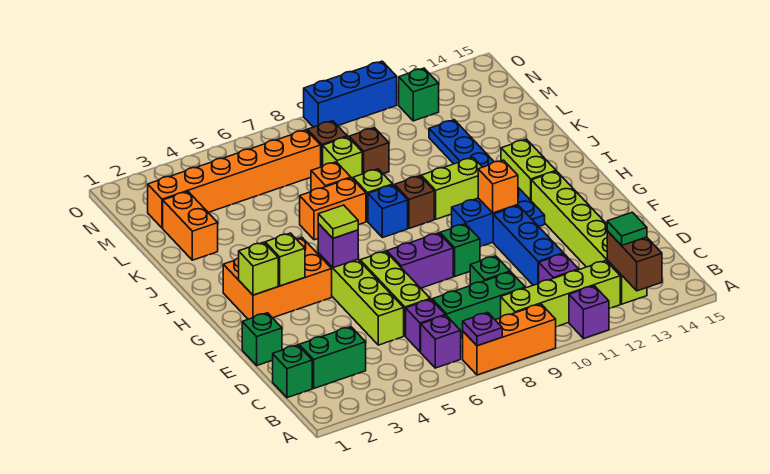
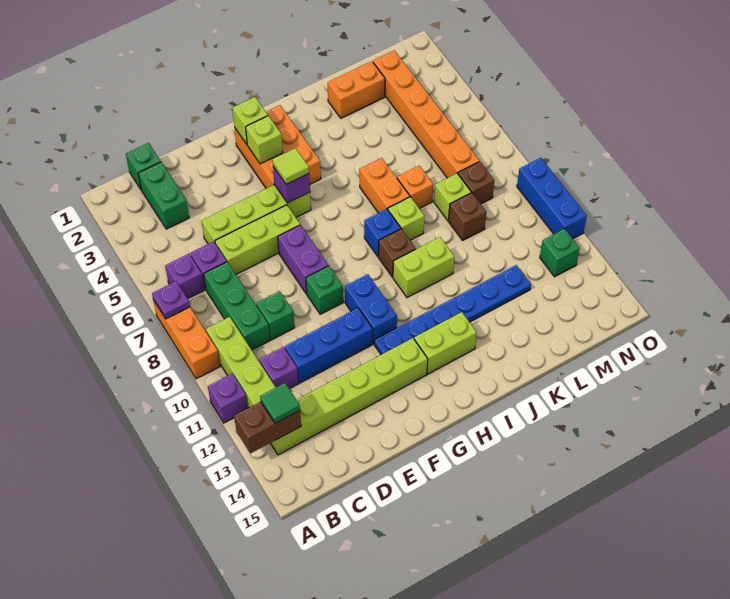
green 1x1 brick [242,313,282,365] -> none
orange 1x1 brick [478,160,518,213] -> none
lime 1x2 brick [421,158,482,219] -> lime 1x2 brick turned to [393,237,454,298]

